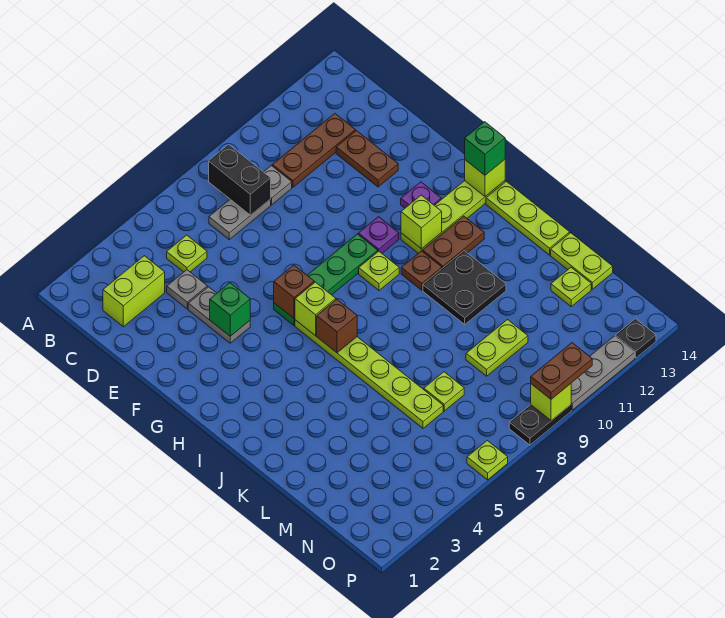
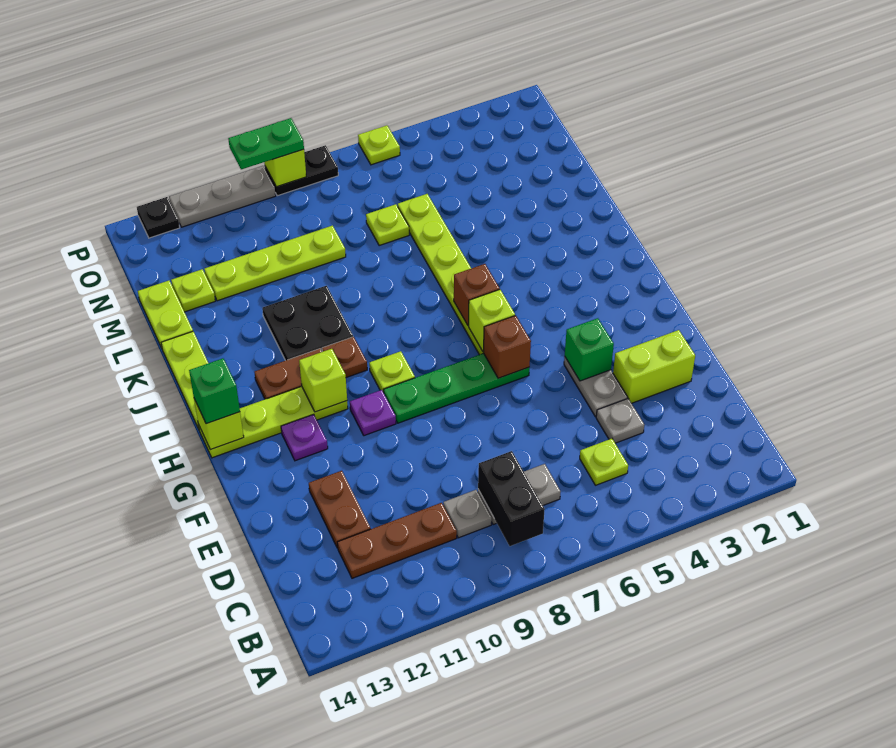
lime 1x2 brick [103,256,165,327] -> lime 1x2 brick moved to [613,330,695,403]
lime 1x2 plate [466,320,528,376] -> lime 1x4 plate [204,226,346,301]
brown 1x2 plate [531,343,592,399] -> green 1x2 plate [228,118,304,169]

